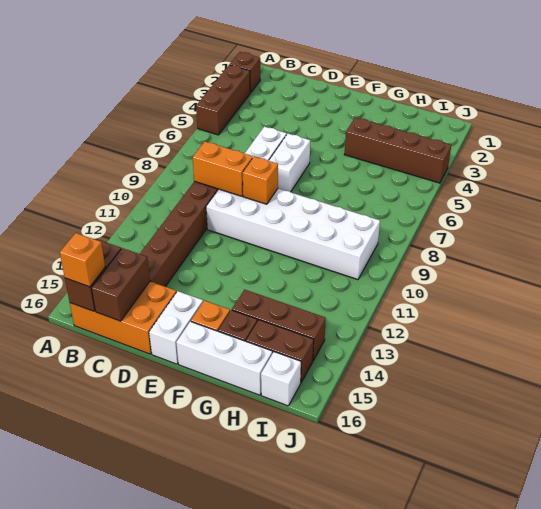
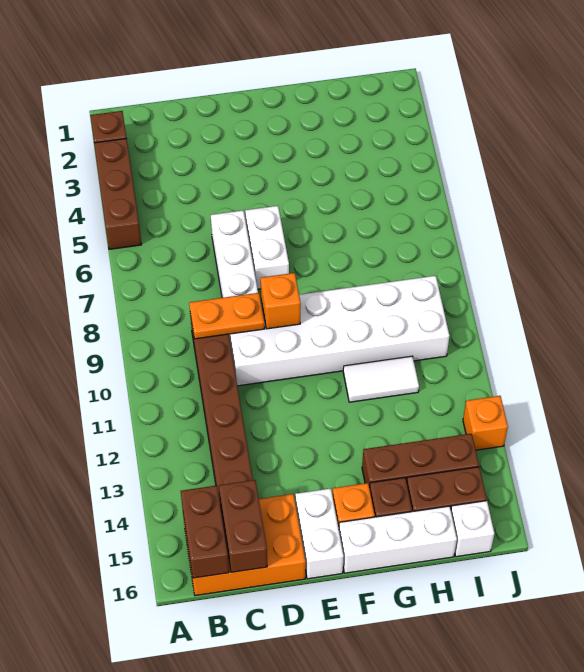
orange 1x1 brick [60,233,105,287] -> orange 1x1 brick moved to [463,396,508,450]
orange 1x2 brick [193,142,253,196] -> orange 1x2 plate [189,293,265,339]
brown 1x4 brick [344,117,451,183] -> none
none -> white 1x2 tile [343,356,419,402]

